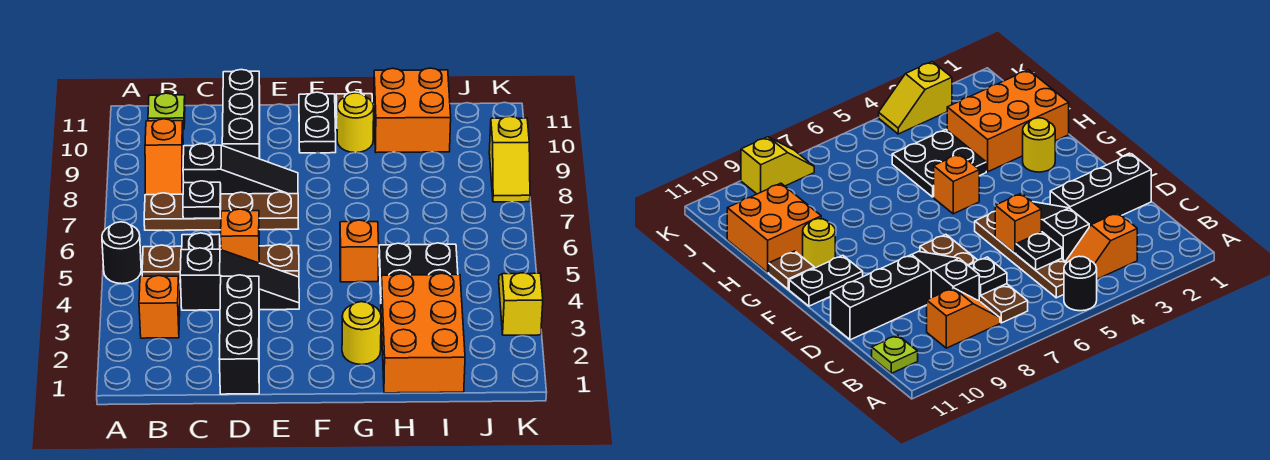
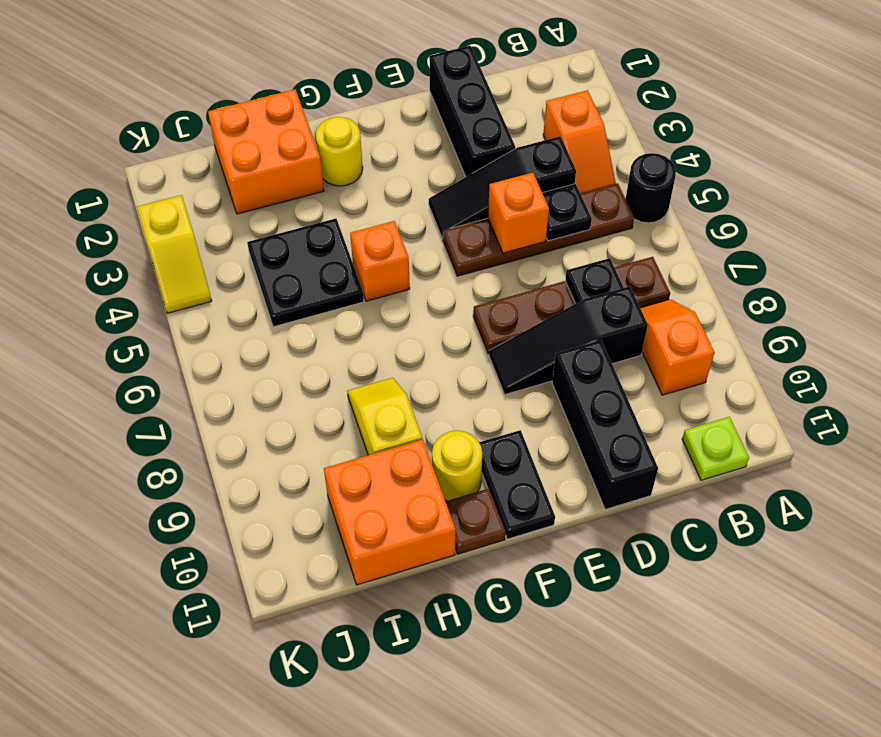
orange 2x3 brick [381,273,465,393] -> orange 2x2 brick [208,89,324,214]
yellow 1x2 slope [489,116,530,202] -> yellow 1x2 slope moved to [347,378,422,455]

